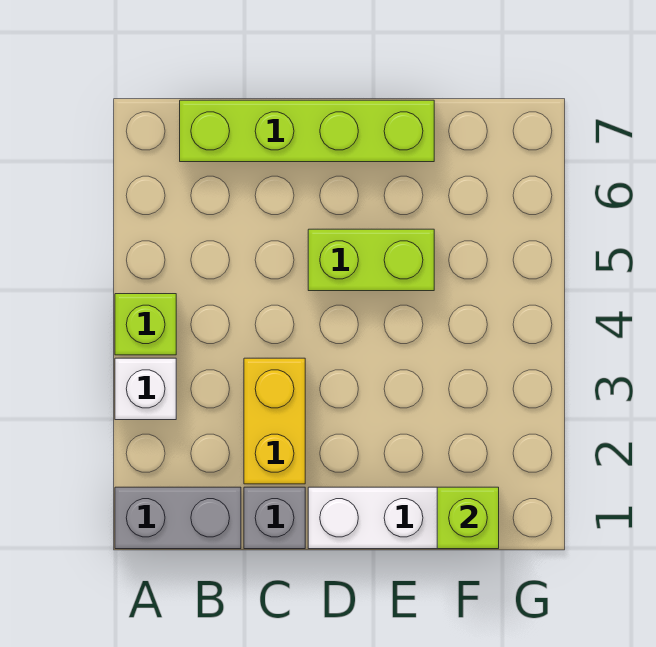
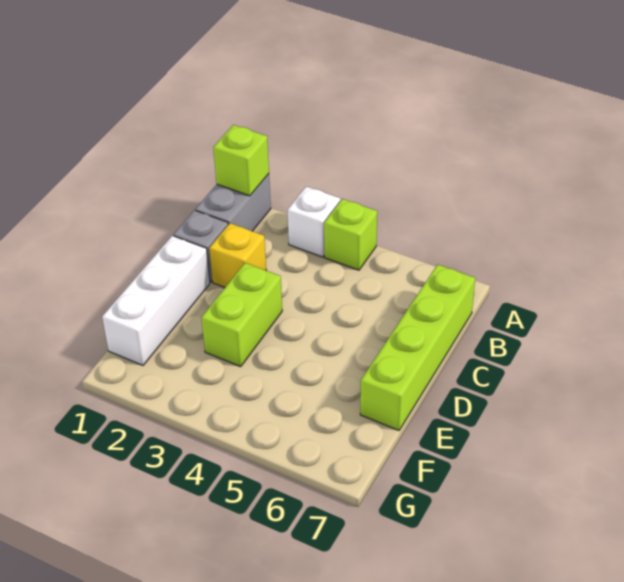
yellow 1x2 brick [244,358,305,484] -> yellow 1x1 brick [209,223,266,287]
lime 1x2 brick [308,229,434,291] -> lime 1x2 brick moved to [201,263,282,367]
lime 1x1 brick [437,487,499,549] -> lime 1x1 brick moved to [213,125,269,196]

